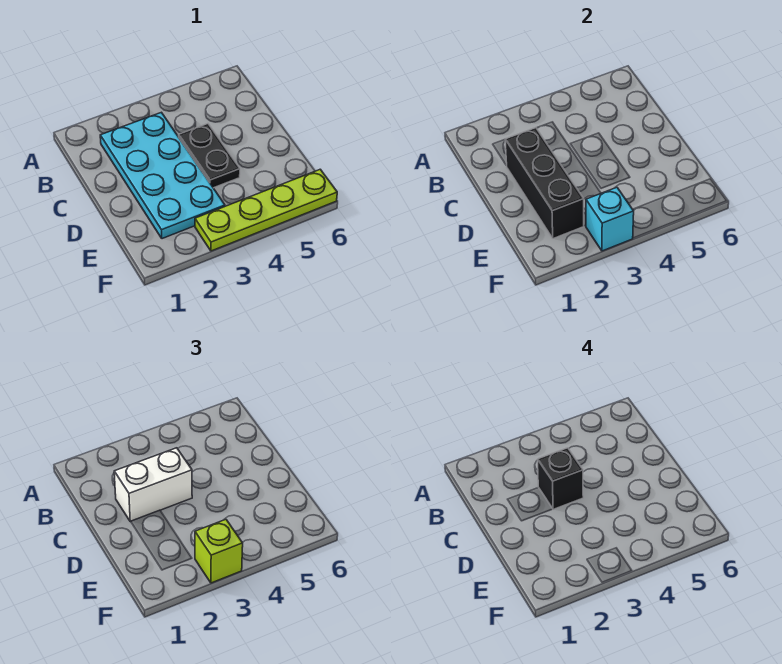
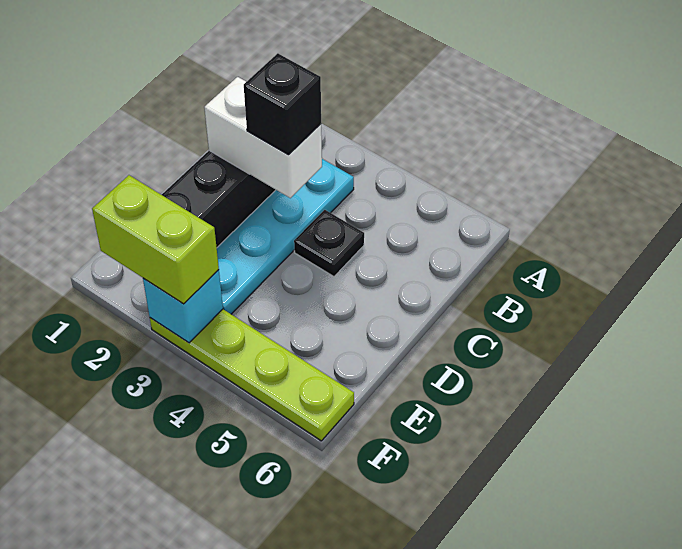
black 1x2 plate [179,124,240,188] -> black 1x1 plate [294,210,364,276]
lime 1x1 brick [195,519,243,583] -> lime 1x2 brick [92,175,219,304]

